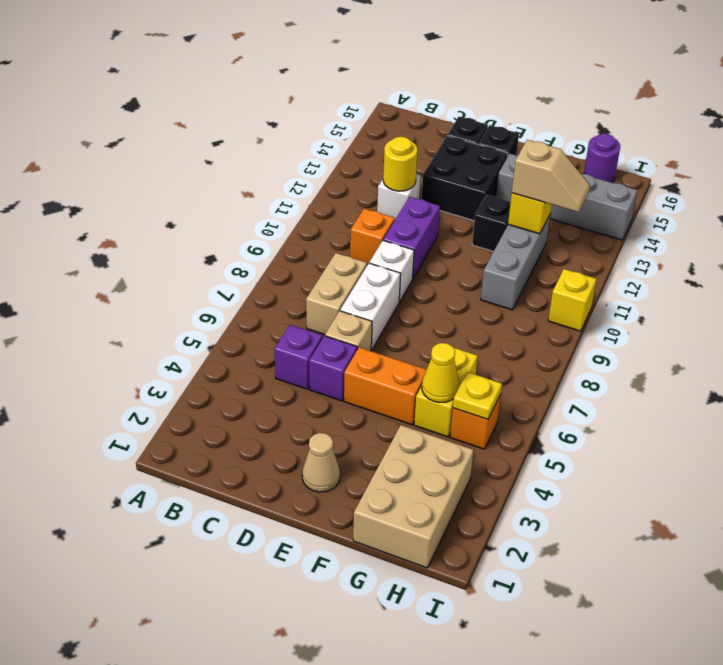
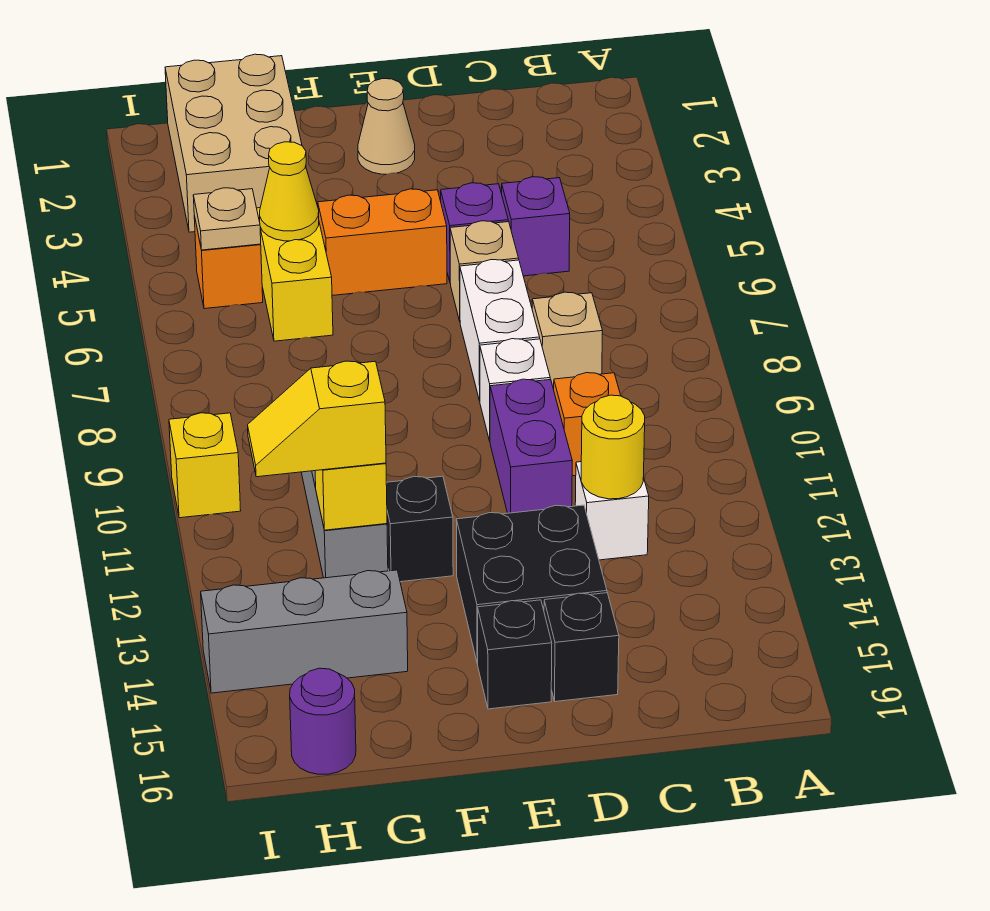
tan 1x2 brick [306,253,367,335] -> tan 1x1 brick [532,292,602,389]
grey 1x4 brick [496,154,638,240] -> grey 1x3 brick [201,570,408,693]
tan 1x2 slope [512,140,590,212] -> yellow 1x2 slope [248,361,386,477]
yellow 1x1 plate [453,372,502,419] -> tan 1x1 plate [193,188,261,250]

